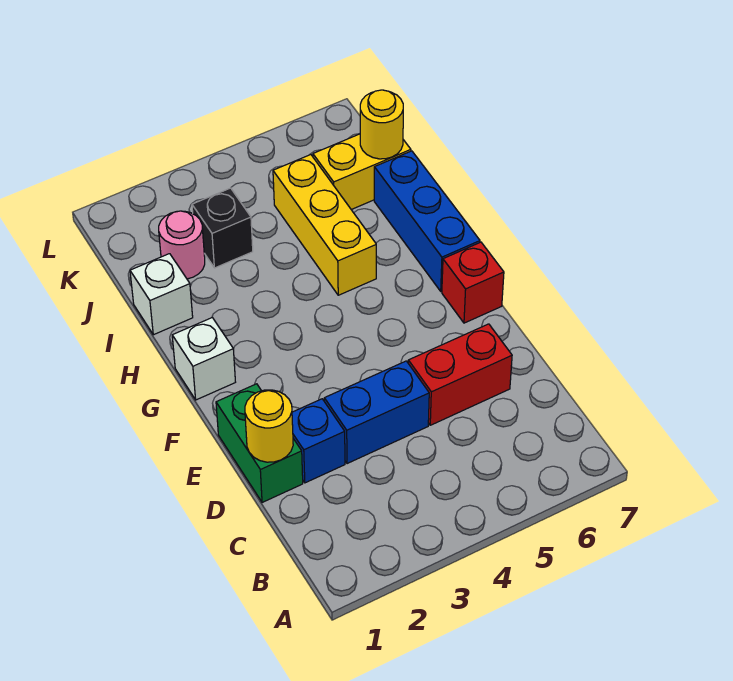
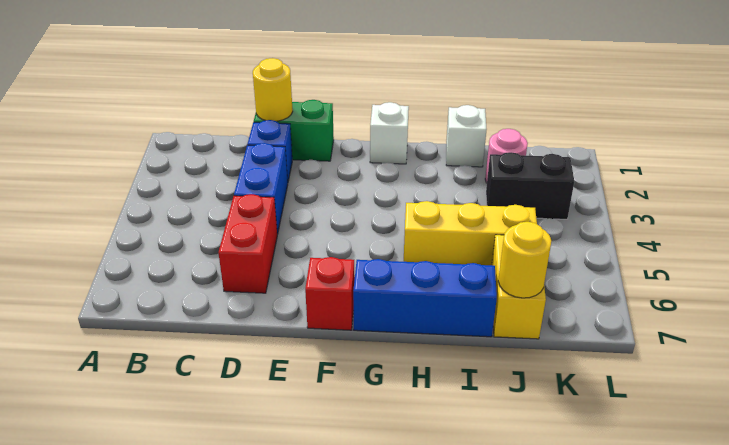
black 1x1 brick [192,188,253,268] -> black 1x2 brick [486,152,574,219]

